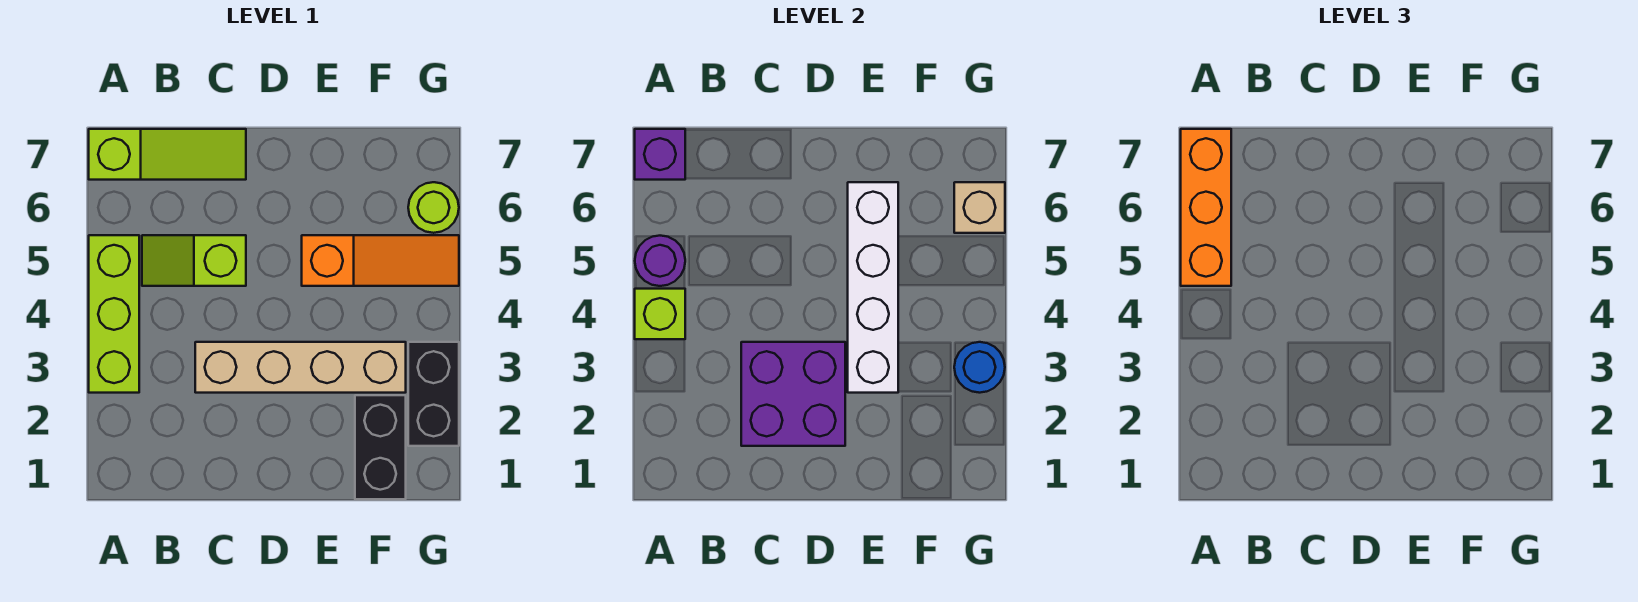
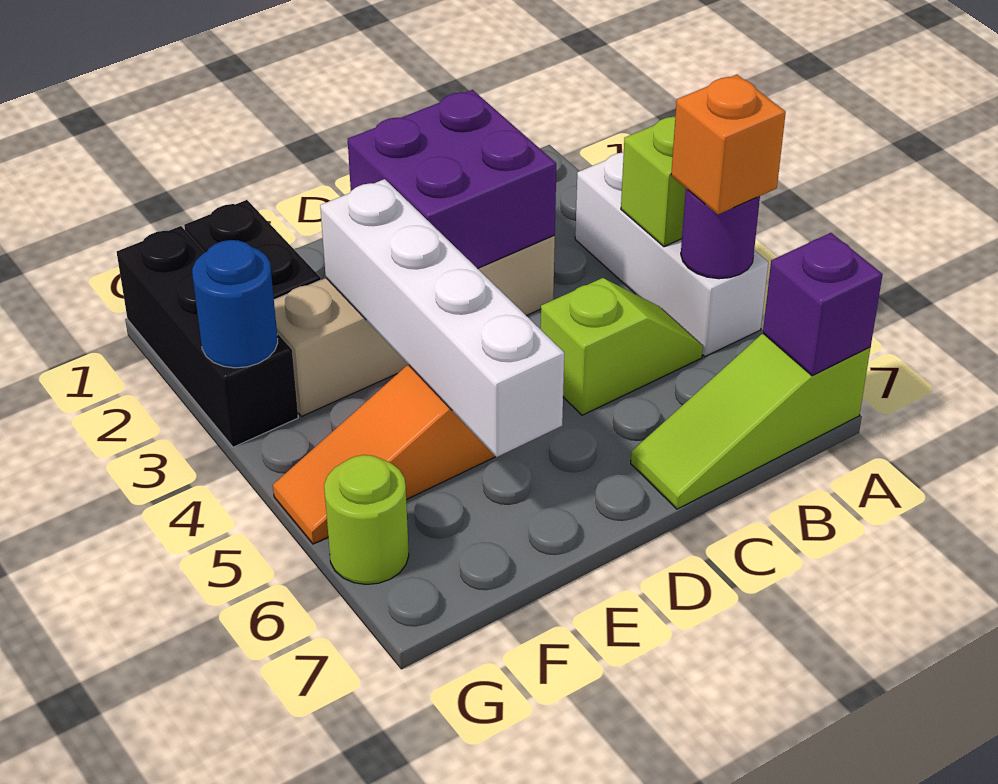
lime 1x3 brick [89,235,139,393] -> white 1x3 brick [575,152,768,356]
orange 1x3 brick [1181,129,1231,286] -> orange 1x1 brick [671,75,786,214]
black 1x2 brick [408,342,459,446] -> black 1x3 brick [117,226,298,447]
tan 1x1 brick [954,182,1005,233] -> none

